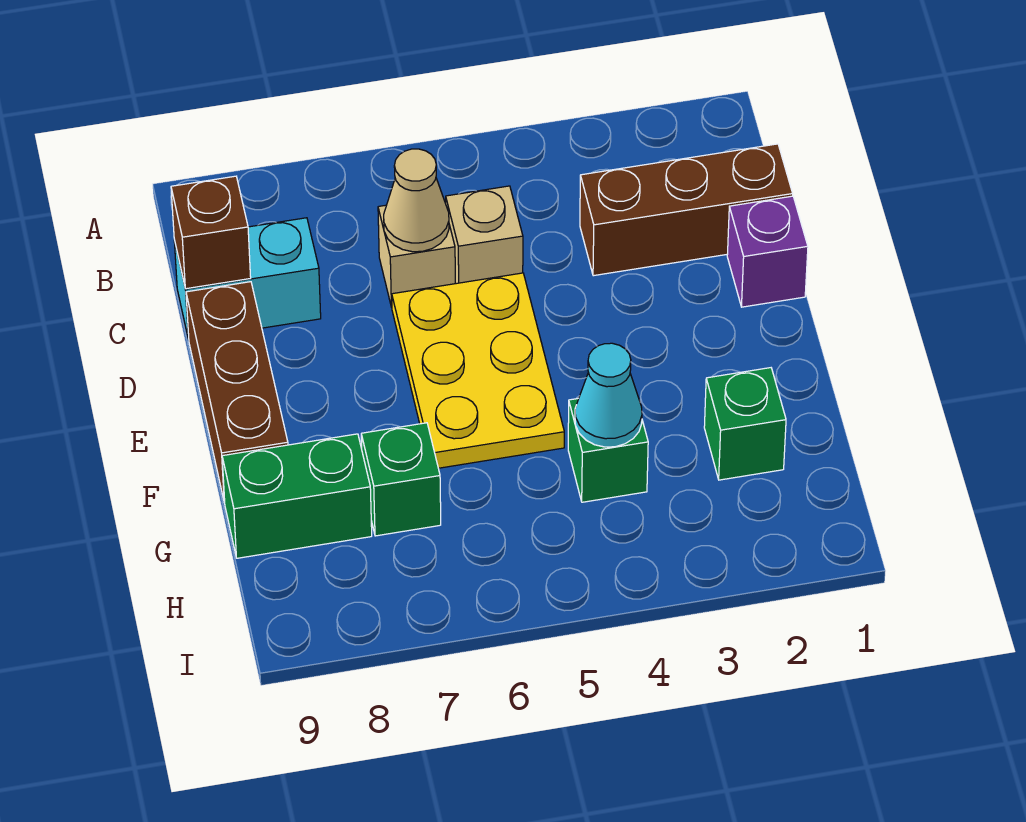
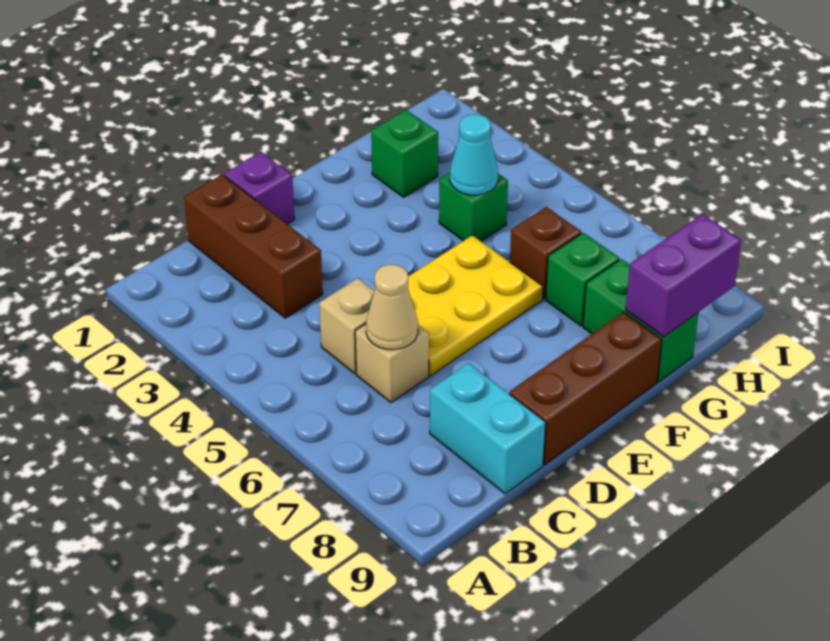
brown 1x1 brick [171,176,251,289] -> brown 1x1 brick moved to [510,207,581,299]
none -> purple 1x2 brick [626,214,741,337]

